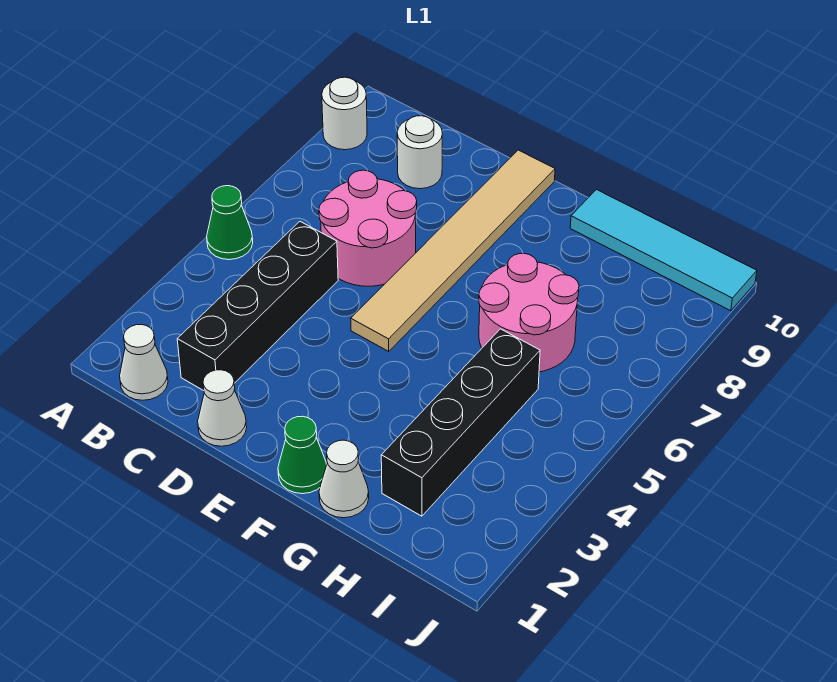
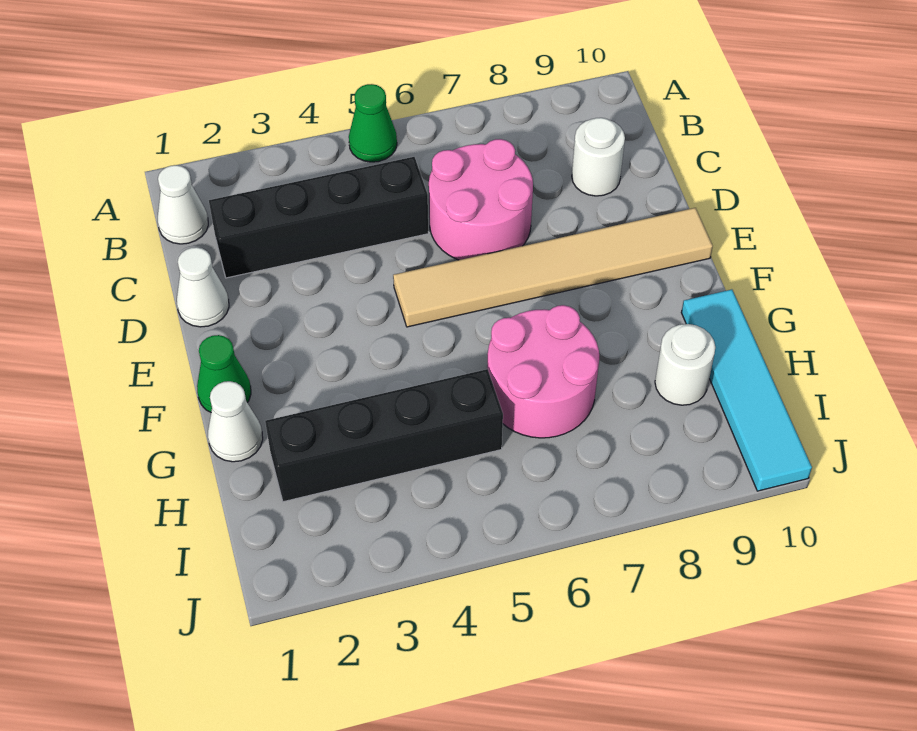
white 1x1 round brick [322,77,367,150] -> white 1x1 round brick moved to [655,324,715,405]

